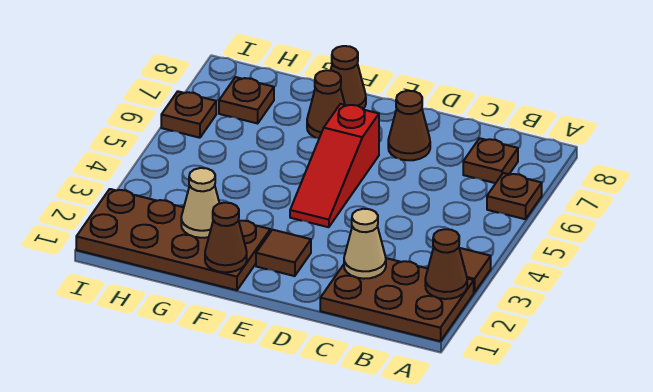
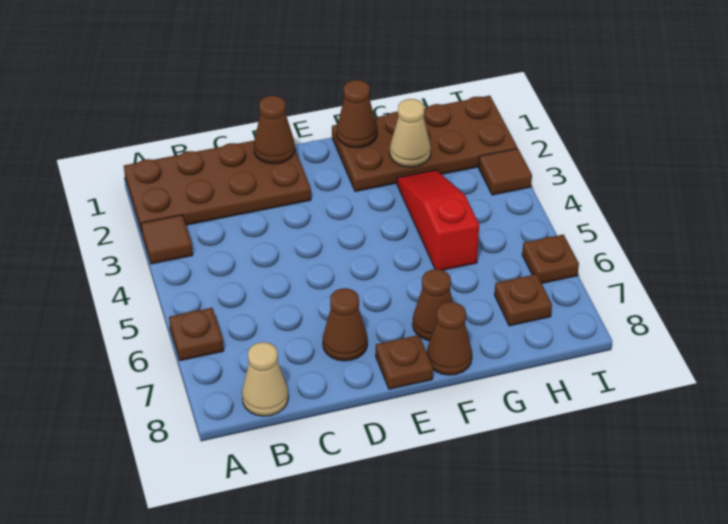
brown 2x3 plate [320,258,474,341] -> brown 2x4 plate [124,141,311,232]
brown 1x1 cone [425,229,467,299] -> brown 1x1 cone moved to [254,96,295,164]
brown 1x1 plate [463,138,518,183] -> brown 1x1 plate moved to [376,335,433,389]
tan 1x1 cone [344,209,386,279] -> tan 1x1 cone moved to [242,342,288,416]
brown 1x1 tile [256,230,311,276] -> brown 1x1 tile moved to [479,148,532,195]
red 1x3 slope [290,104,379,227] -> red 1x3 slope moved to [397,170,479,270]

